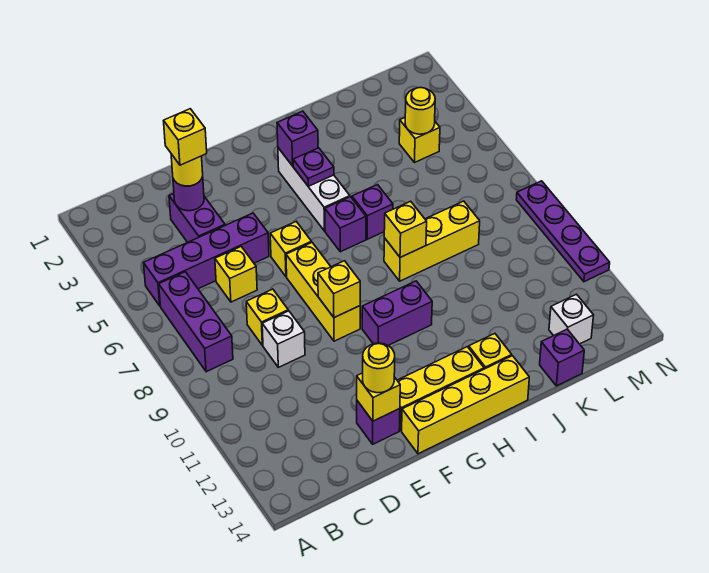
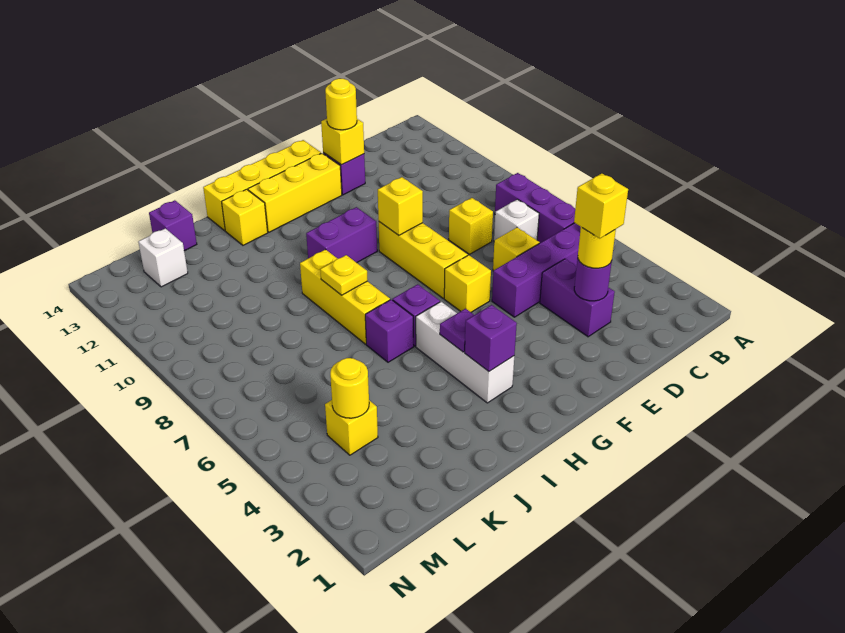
white 1x1 brick [262,311,305,367] -> white 1x1 brick moved to [494,199,539,241]
yellow 1x3 brick [384,201,480,281] -> yellow 1x3 brick turned to [300,250,390,344]
yellow 1x1 brick [384,201,427,257] -> yellow 1x1 plate [320,255,368,295]
purple 1x4 plate [516,181,610,282] -> none

